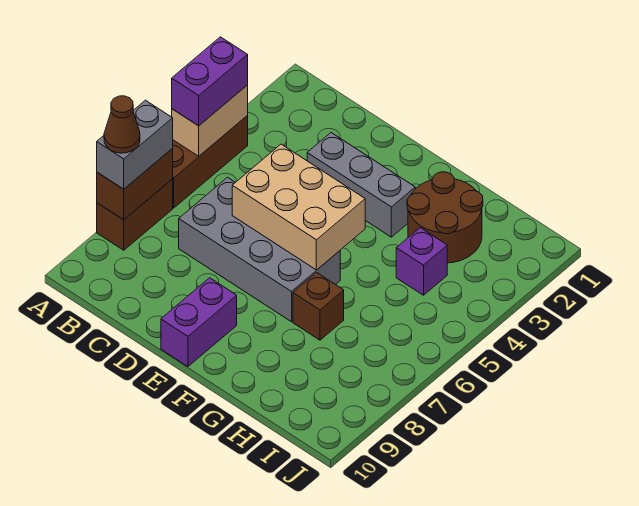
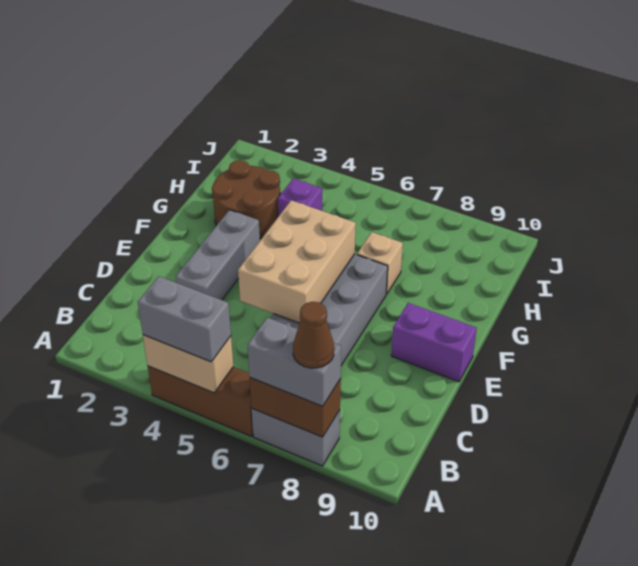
purple 1x2 brick [172,37,248,126] -> grey 1x2 brick [138,276,231,362]
brown 1x2 brick [97,179,173,250] -> grey 1x2 brick [252,409,340,466]
brown 1x1 brick [293,273,344,340] -> tan 1x1 brick [357,232,403,294]

